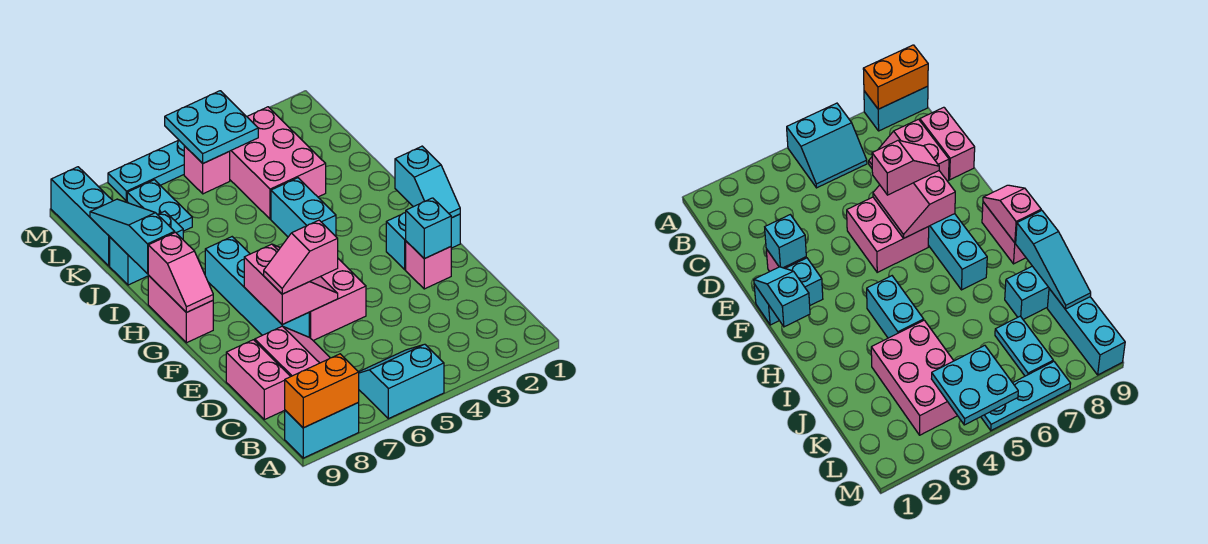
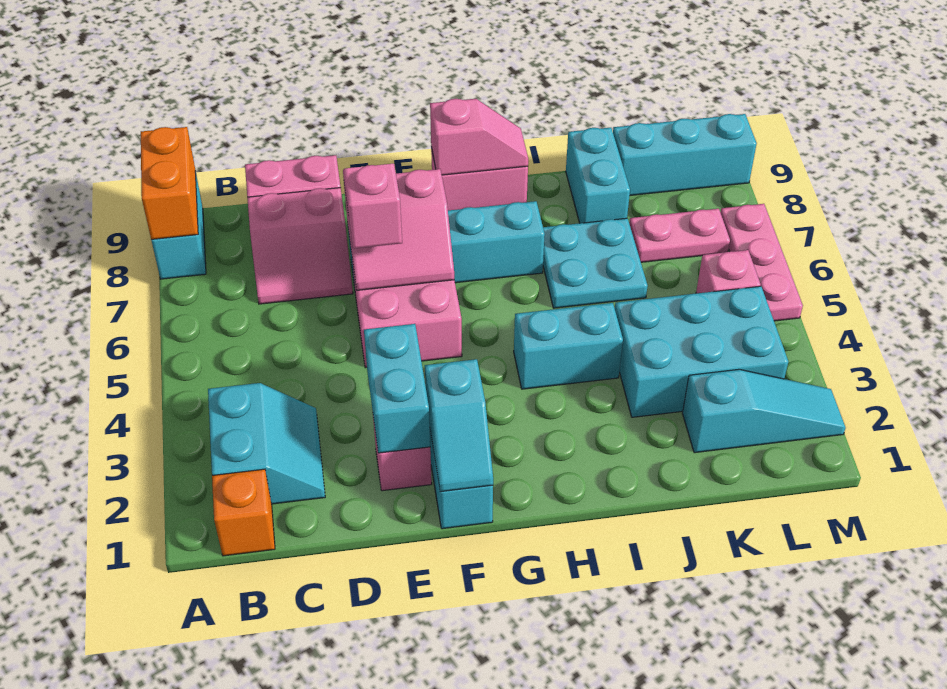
cyan 2x2 slope [359,344,444,419] -> cyan 2x2 slope moved to [208,383,325,504]
none -> orange 1x1 brick [212,469,275,556]
cyan 1x1 brick [406,198,451,259] -> cyan 1x2 brick [364,324,430,453]
cyan 1x2 slope [395,146,460,218] -> cyan 1x2 slope turned to [425,359,493,492]
pink 1x2 slope [148,232,213,312] -> pink 1x2 slope turned to [430,99,528,175]
cyan 1x3 slope [90,199,175,274] -> cyan 1x3 slope moved to [682,369,845,453]
pink 2x3 brick [229,107,326,219] -> cyan 2x3 brick [615,286,788,417]
cyan 1x2 plate [127,180,192,231] -> pink 1x2 plate [629,209,730,262]
cyan 2x2 plate [165,91,258,163] -> cyan 2x2 plate moved to [543,218,648,308]
cyan 1x3 plate [108,140,184,201] -> pink 1x3 plate [720,204,803,321]

